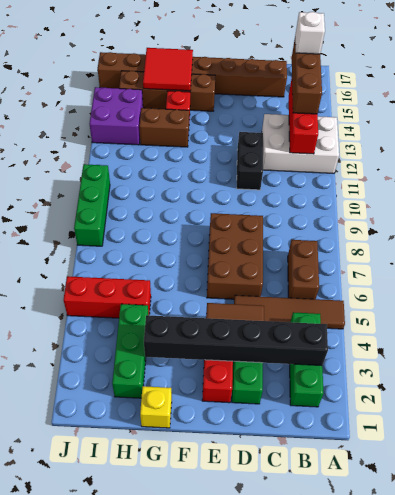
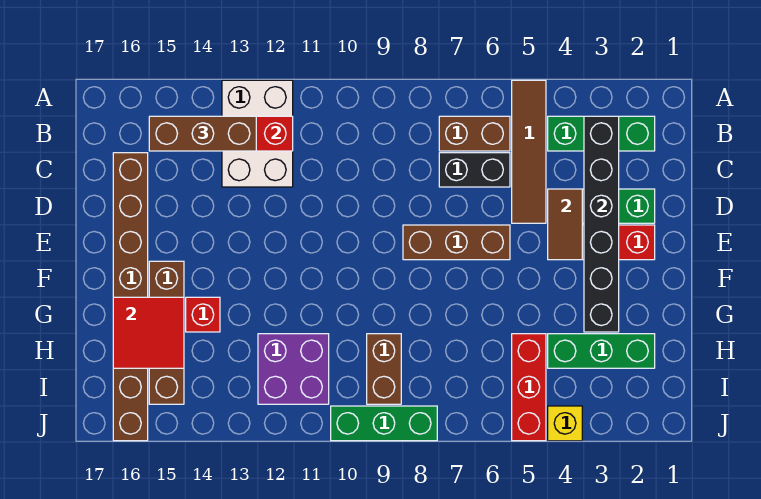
white 1x1 brick [295,12,325,54] -> none
brown 2x3 brick [207,213,263,299] -> brown 1x3 brick [403,225,510,260]
black 1x2 brick [237,132,263,190] -> black 1x2 brick moved to [439,153,510,187]
yellow 1x1 brick [140,386,172,428] -> yellow 1x1 brick moved to [548,406,582,441]
brown 1x2 brick [139,108,189,147] -> brown 1x2 brick moved to [367,334,401,404]
purple 2x2 brick [90,87,143,145] -> purple 2x2 brick moved to [258,334,329,404]

